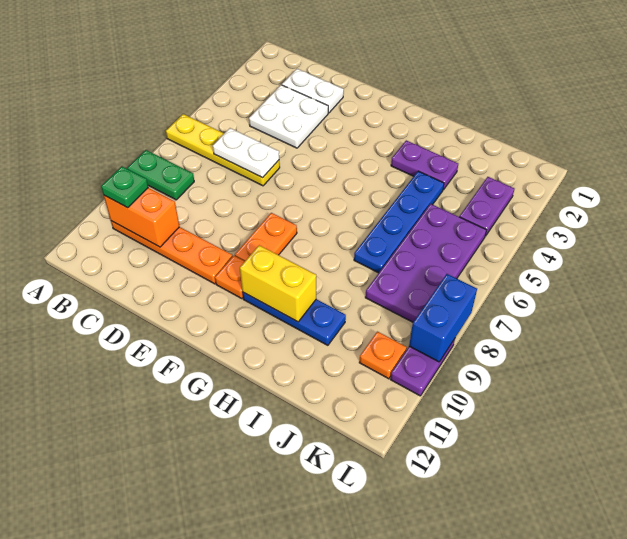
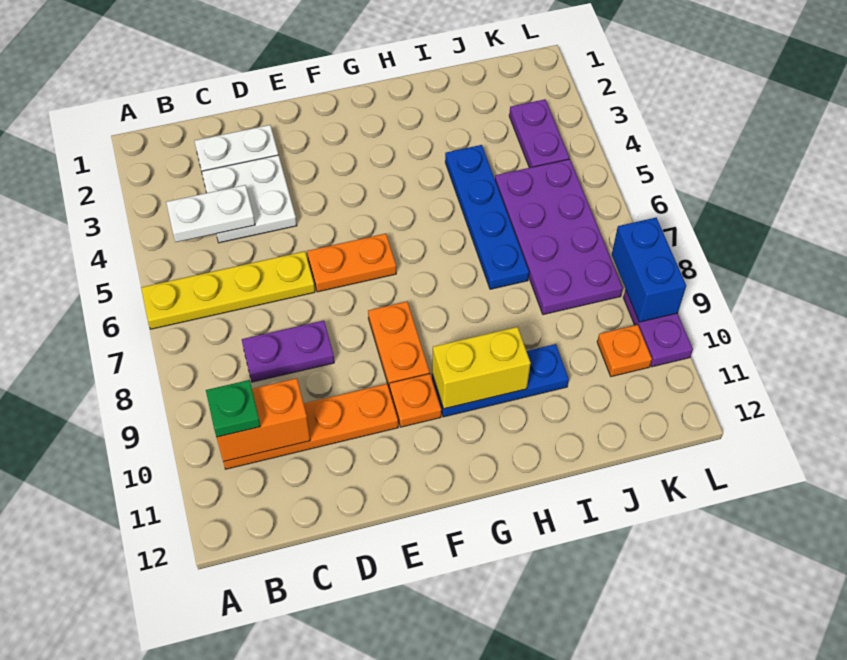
green 1x2 plate [127,150,194,200] -> none
white 1x2 plate [213,128,279,178] -> white 1x2 plate moved to [166,185,255,242]
none -> orange 1x2 plate [307,234,396,292]
purple 1x2 plate [391,140,458,190] -> purple 1x2 plate moved to [242,321,334,382]

